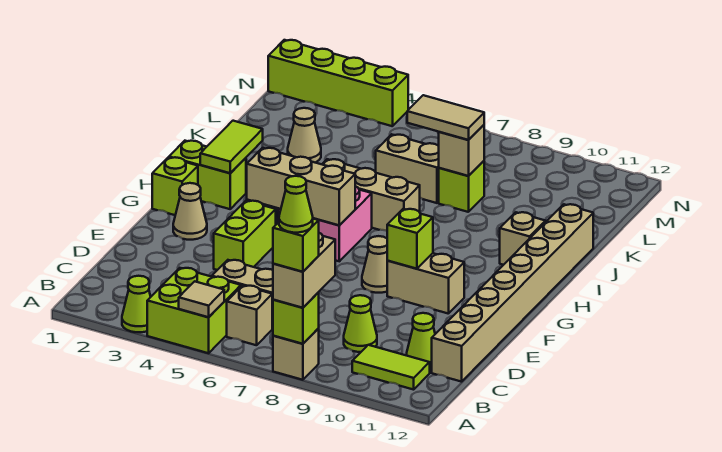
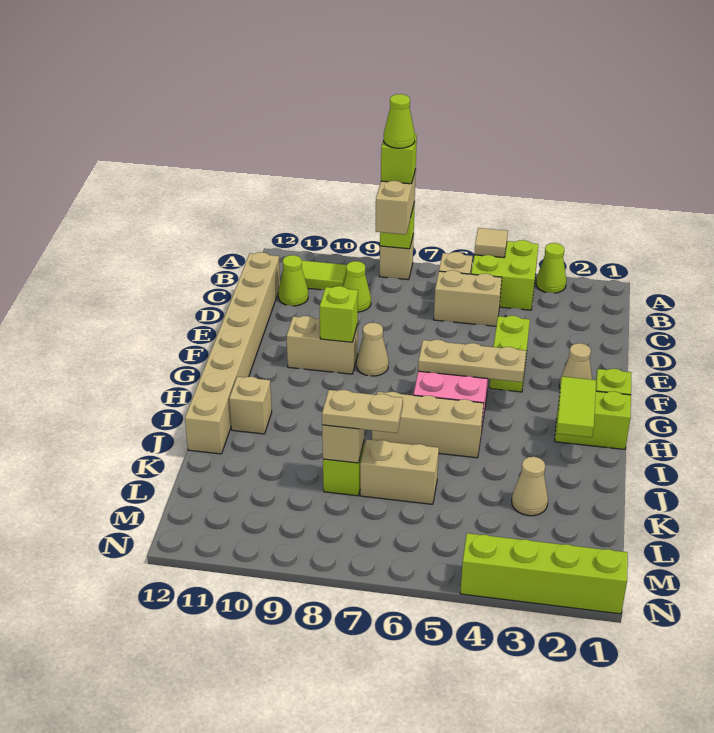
tan 1x3 brick [247,148,355,225] -> tan 1x3 plate [418,340,526,382]
tan 1x2 tile [407,95,484,140] -> tan 1x2 plate [322,390,403,433]

